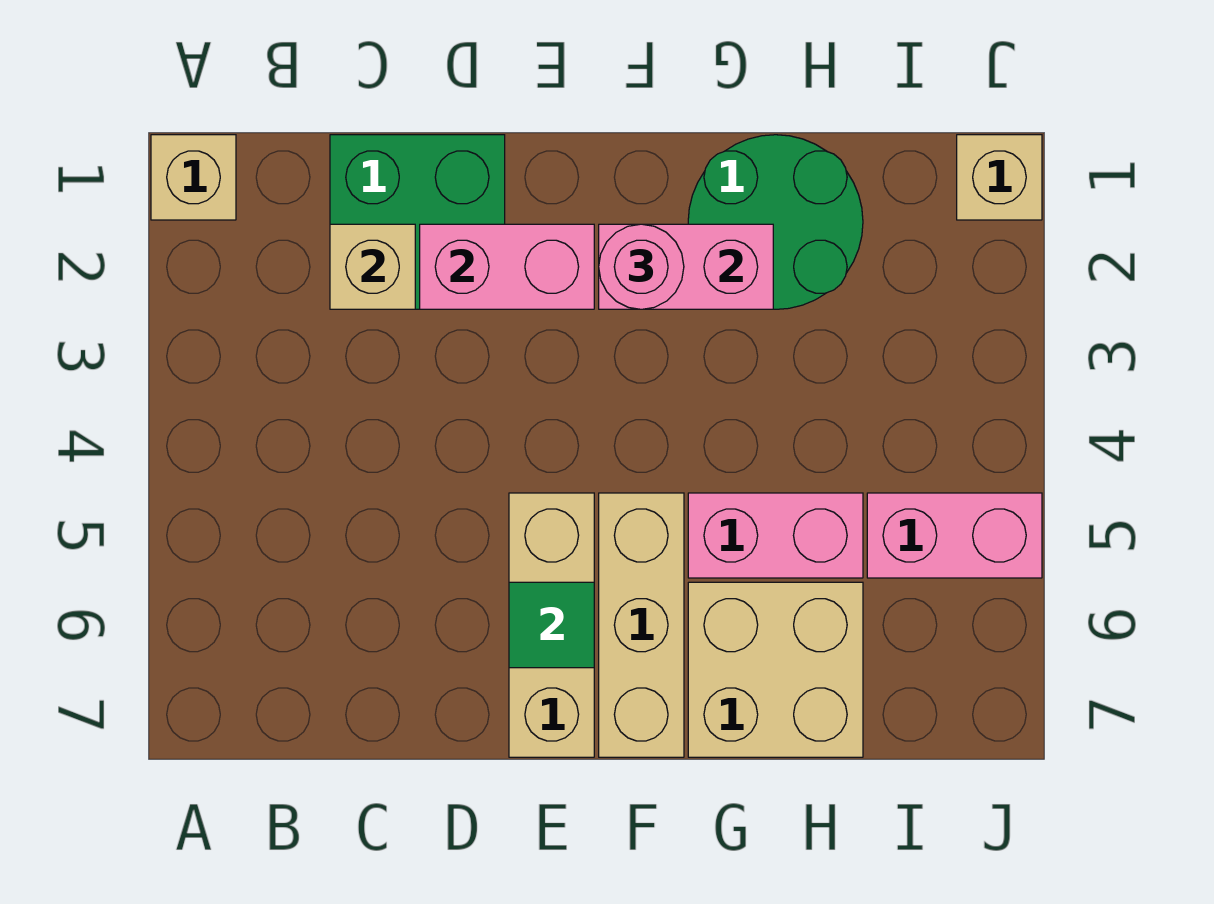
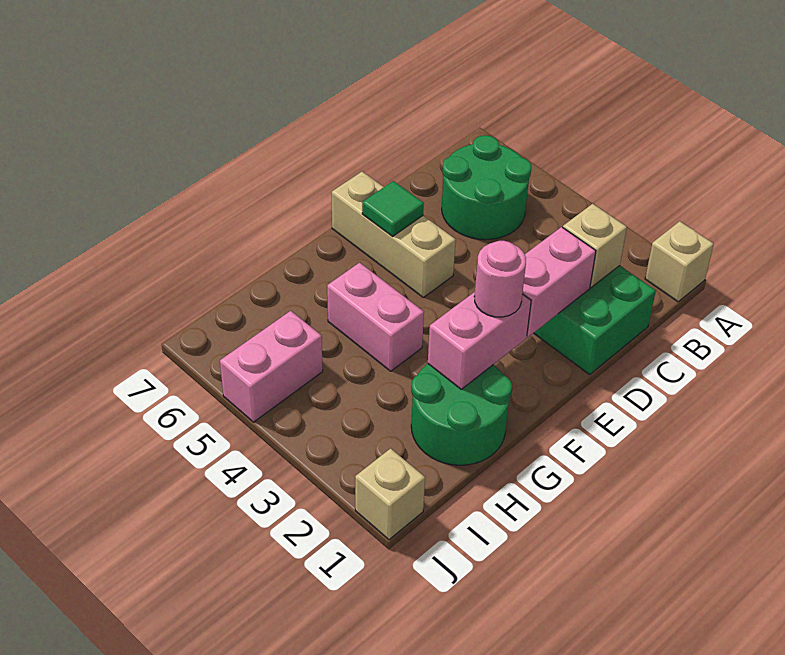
none -> green 2x2 round brick [442,135,531,240]
tan 1x3 brick [599,493,684,757] -> none
pink 1x2 brick [688,493,863,578] -> pink 1x2 brick turned to [327,263,424,371]
tan 2x2 brick [688,582,863,757] -> none

